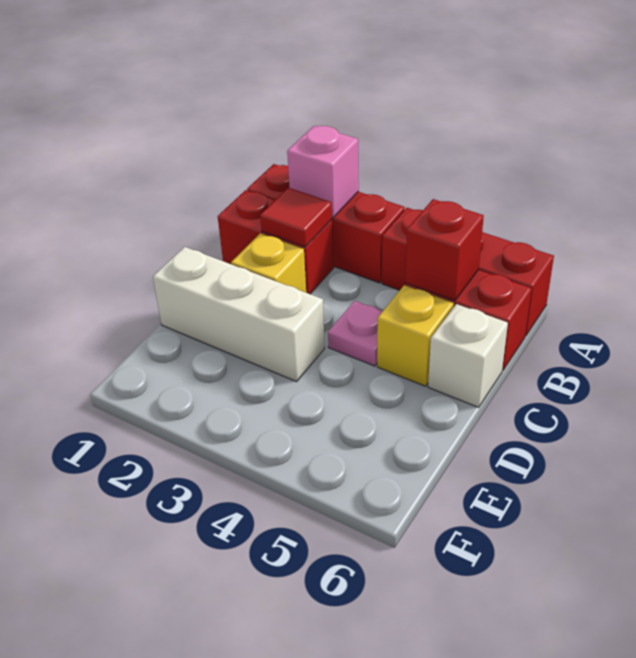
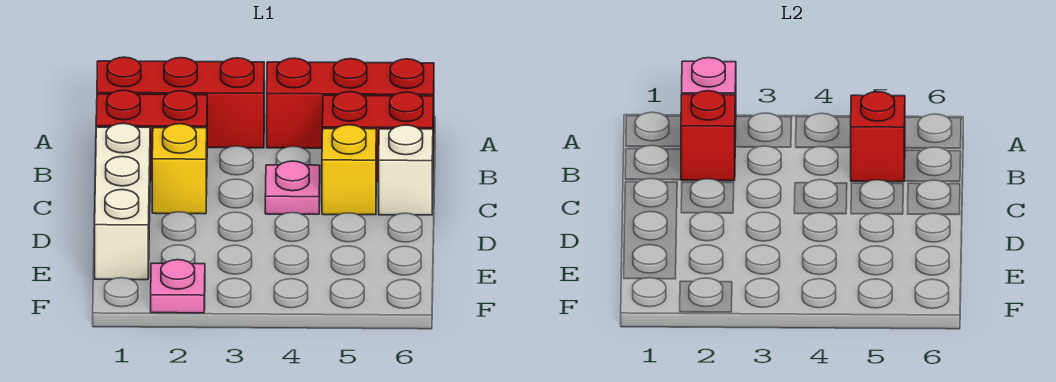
red 1x1 tile [260,188,332,247] -> red 1x1 brick [681,91,735,181]
white 1x3 brick [153,247,325,382] -> white 1x3 brick turned to [95,123,150,280]
none -> pink 1x1 plate [151,260,205,313]

